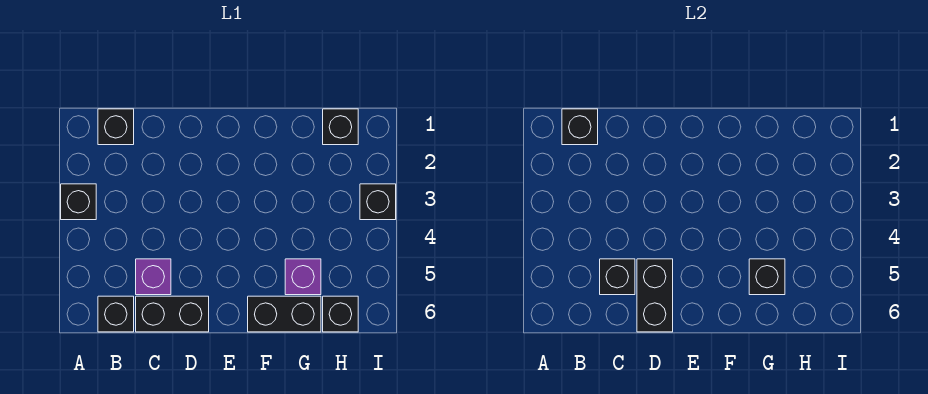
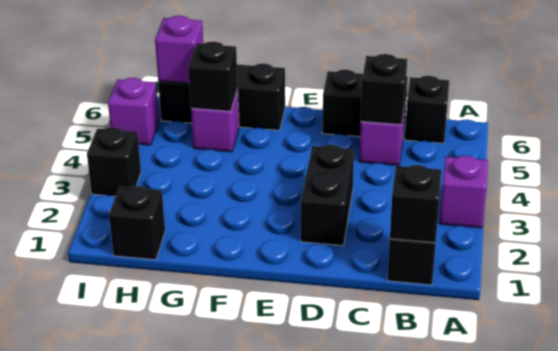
black 1x1 brick [61,184,96,220] -> purple 1x1 brick [440,156,488,228]
black 1x2 brick [637,259,673,332] -> black 1x2 brick moved to [301,145,354,246]
none -> purple 1x1 brick [155,16,203,83]
none -> purple 1x1 brick [108,78,159,145]

